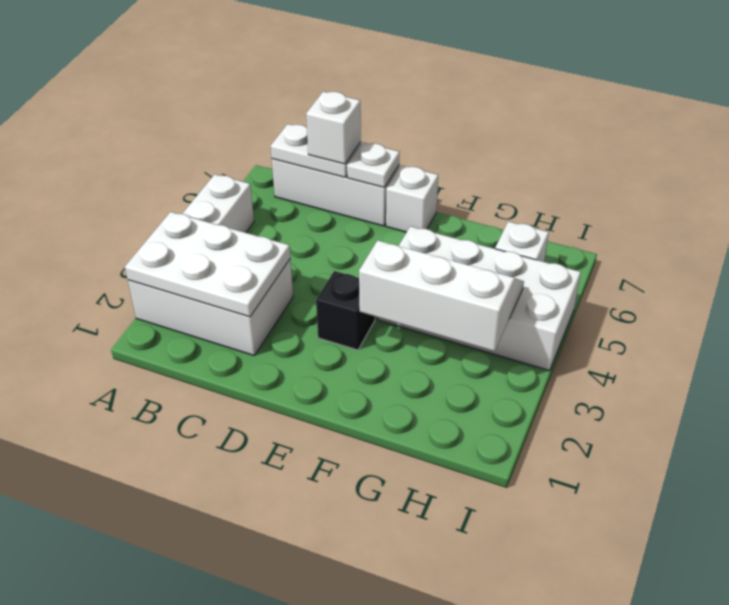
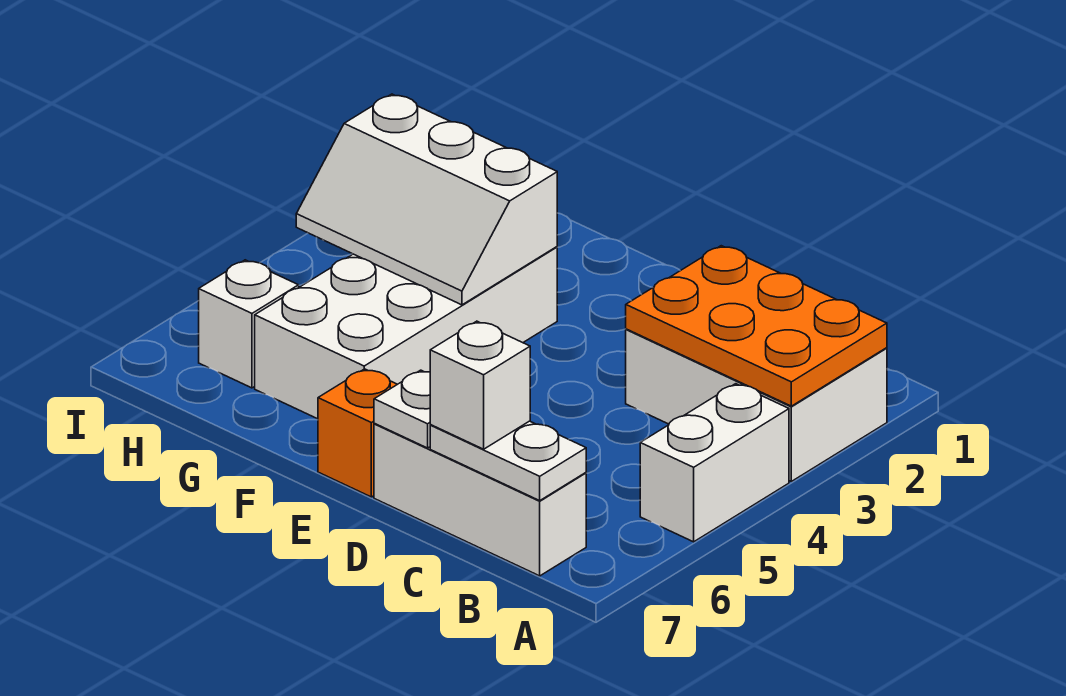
white 2x3 plate [125,212,290,317] -> orange 2x3 plate [626,246,887,406]
black 1x1 brick [316,271,375,350] -> none
white 1x1 brick [386,165,438,232] -> orange 1x1 brick [318,369,397,497]
white 2x4 brick [378,226,581,371] -> white 2x4 brick turned to [255,247,557,419]

